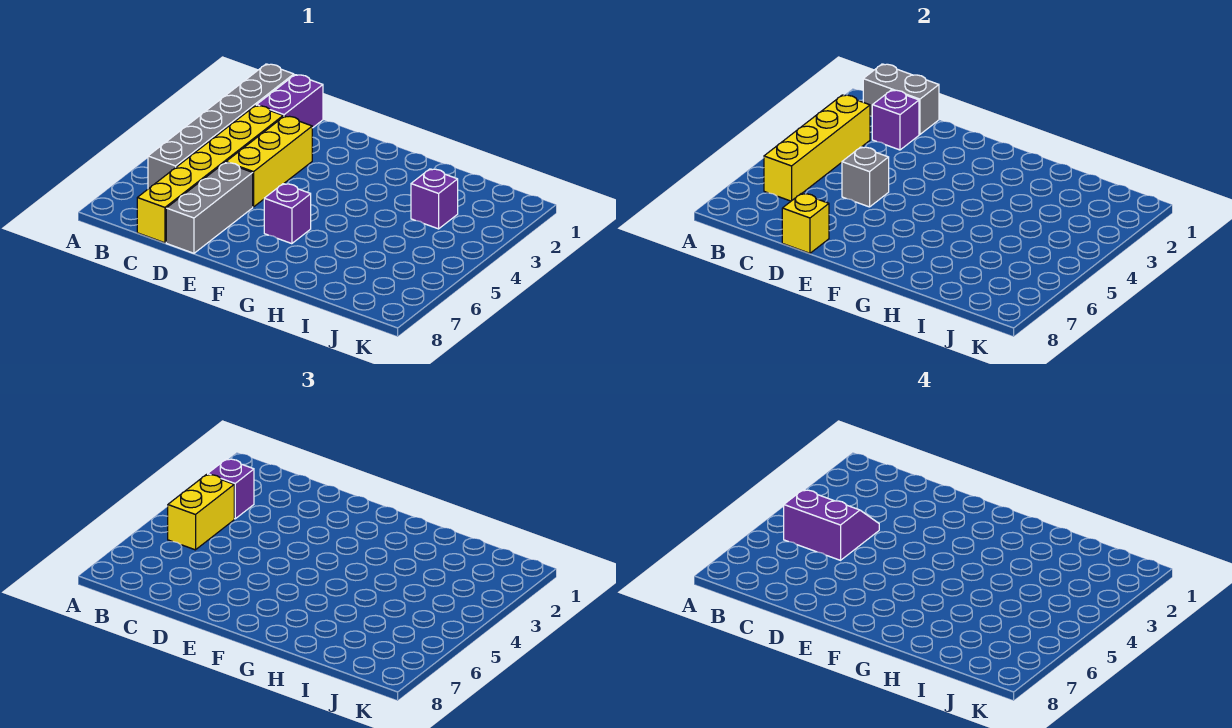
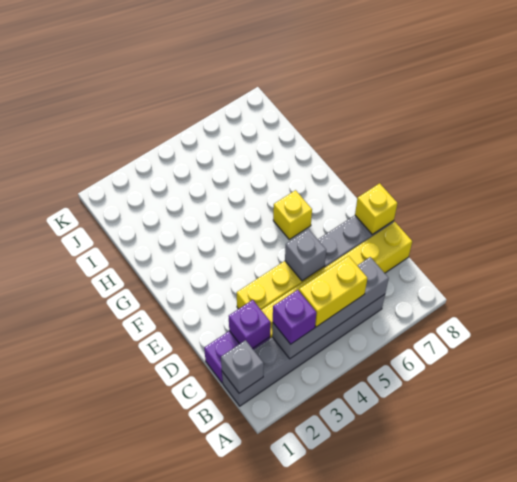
grey 1x2 brick [863,64,939,134] -> grey 1x1 brick [221,340,264,393]
yellow 1x4 brick [764,95,870,201] -> grey 1x4 brick [272,257,389,359]
purple 2x2 slope [784,490,879,560] -> none
purple 1x1 brick [264,184,311,244] -> yellow 1x1 brick [273,190,312,239]
purple 1x1 brick [411,169,458,229] -> none

